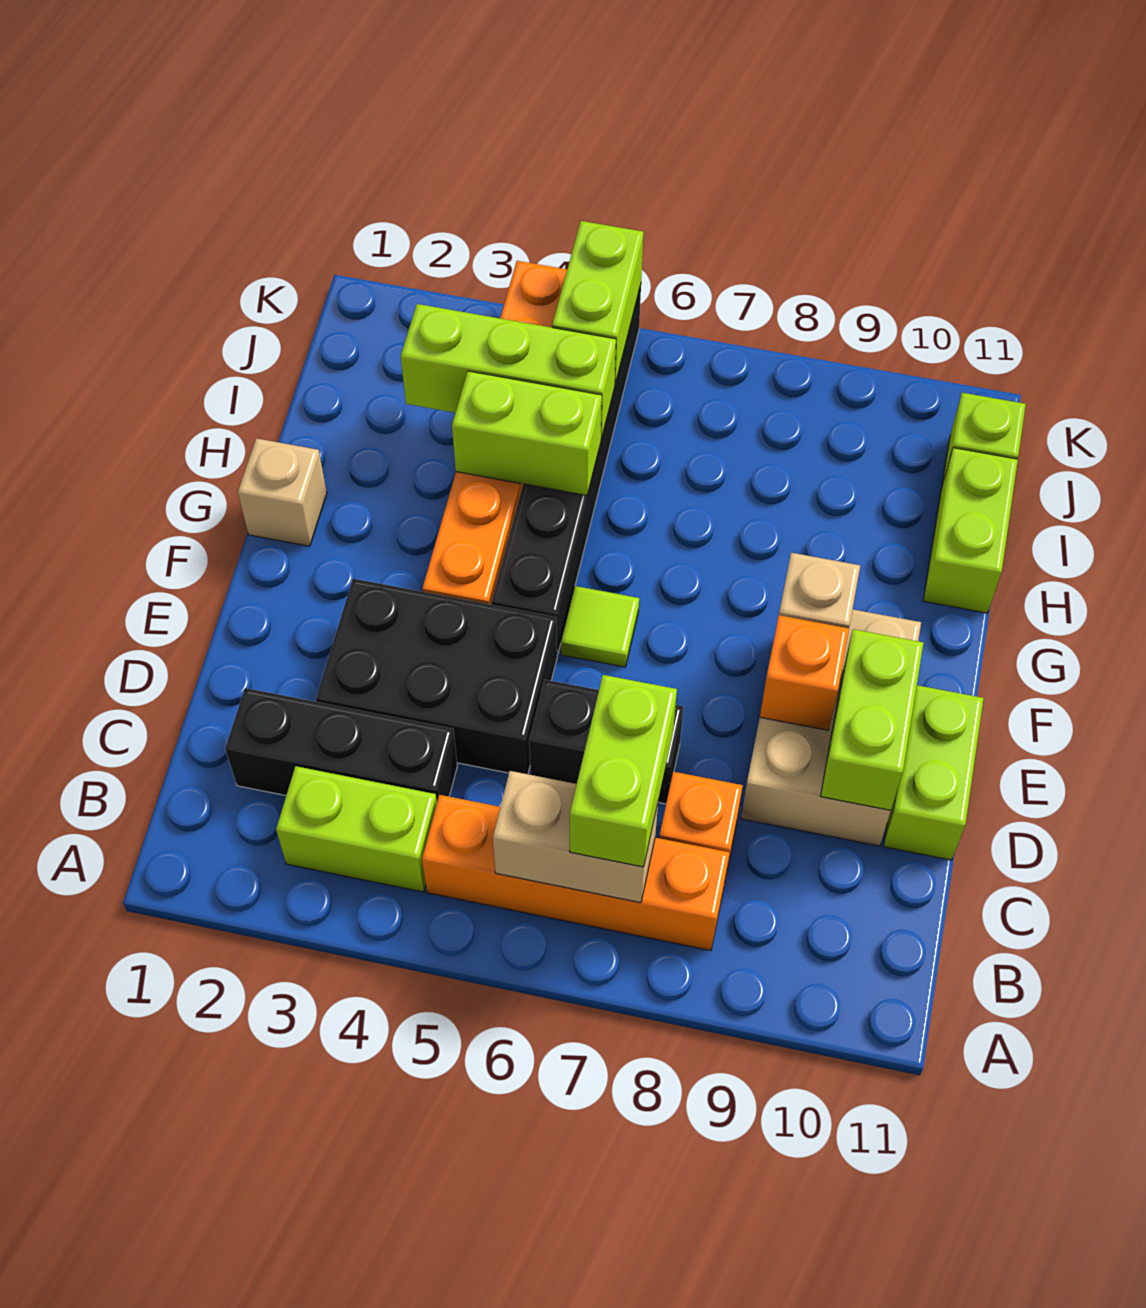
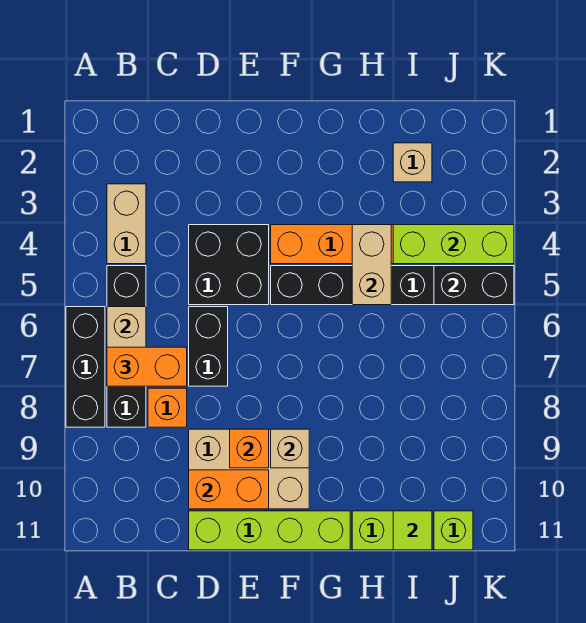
lime 1x2 brick [276,766,437,892] -> tan 1x2 brick [107,184,146,264]
orange 1x4 brick [422,795,729,951] -> black 1x4 brick [107,266,146,427]
lime 1x2 brick [570,675,677,867] -> orange 1x2 brick [107,347,187,386]
black 1x3 brick [225,688,457,801] -> black 1x3 brick moved to [66,307,105,427]
black 2x3 brick [316,579,557,774] -> black 2x2 brick [189,225,269,305]
lime 1x2 brick [821,629,923,810] -> orange 1x2 brick [189,470,269,509]
lime 1x2 brick [883,685,984,860] -> lime 1x4 brick [189,511,350,550]
lime 1x1 tile [561,586,639,667] -> lime 1x1 tile moved to [393,511,432,550]
tan 1x1 brick [238,438,327,546] -> tan 1x1 brick moved to [393,143,432,182]
lime 1x2 brick [452,371,602,496] -> tan 1x2 brick [352,225,391,305]
lime 1x3 brick [400,304,616,439] -> lime 1x3 brick turned to [393,225,514,264]
lime 1x2 brick [552,221,643,384] -> black 1x2 brick [434,266,514,305]

